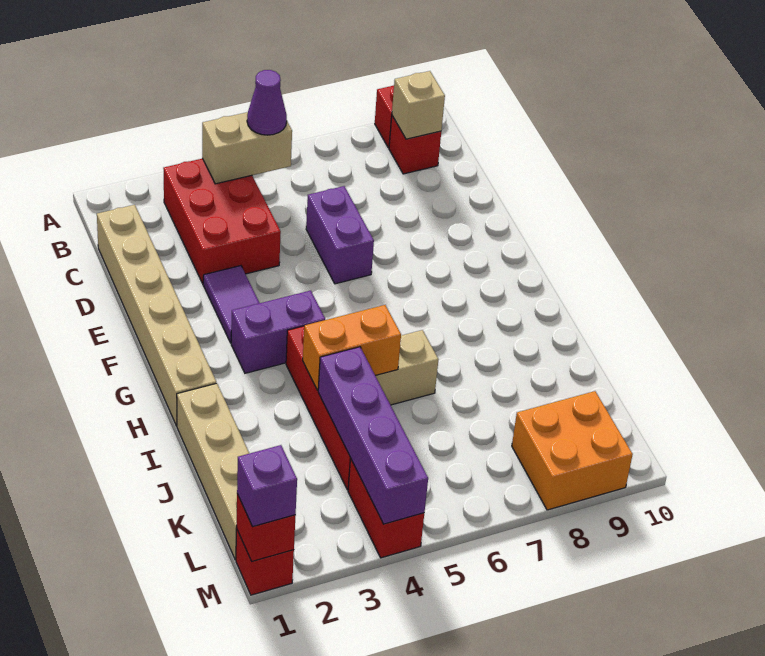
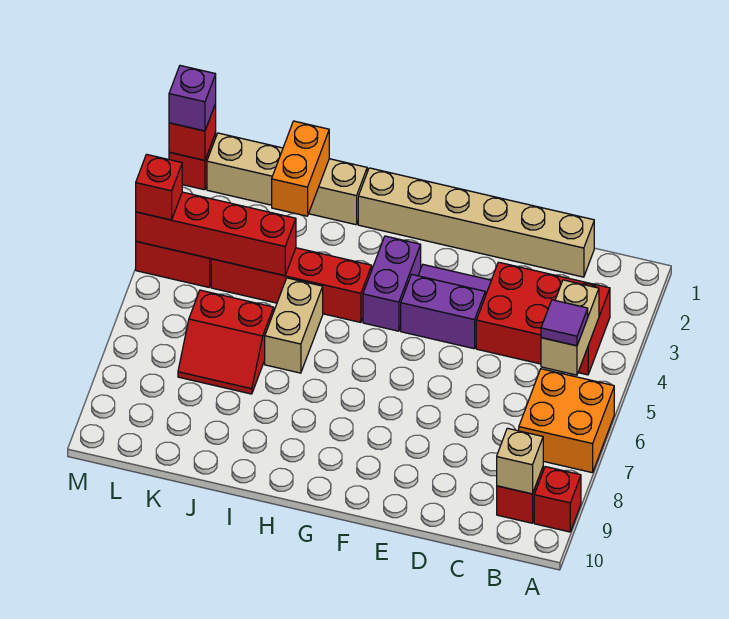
purple 1x1 cone [247,70,287,135] -> purple 1x1 tile [541,300,588,346]
purple 1x2 brick [306,186,374,284] -> purple 1x2 brick moved to [401,275,485,349]
orange 1x2 brick [303,305,401,390] -> orange 1x2 brick moved to [272,121,329,216]
purple 1x4 brick [318,347,428,524] -> red 1x4 brick [136,192,296,276]
none -> red 2x2 slope [178,290,274,394]
orange 2x2 brick [512,391,633,510] -> orange 2x2 brick moved to [519,369,614,473]
none -> red 1x1 brick [136,154,182,220]

